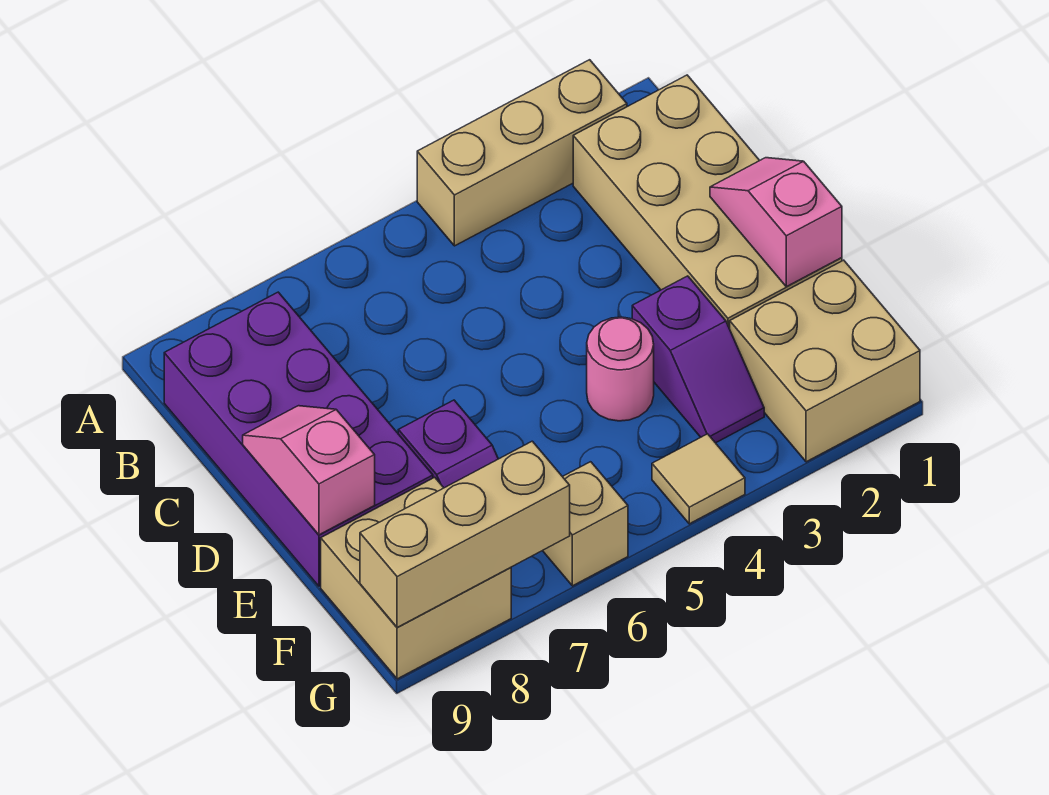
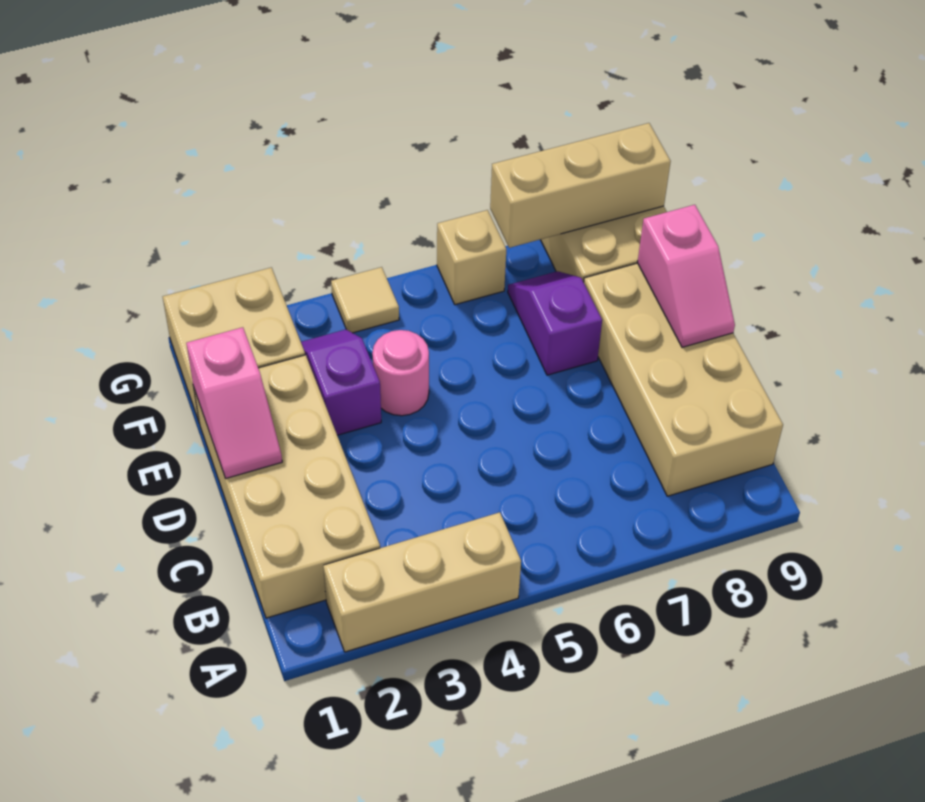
purple 2x4 brick [164,292,433,586] -> tan 2x4 brick [584,263,783,496]

